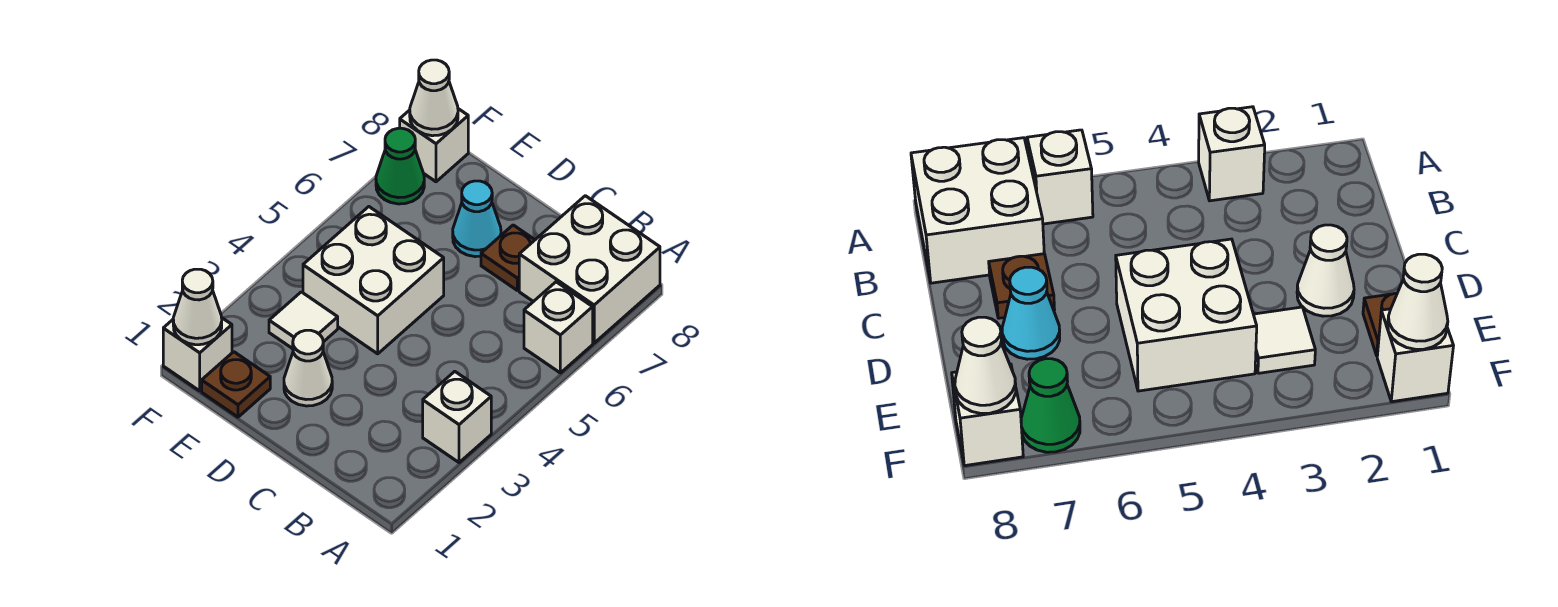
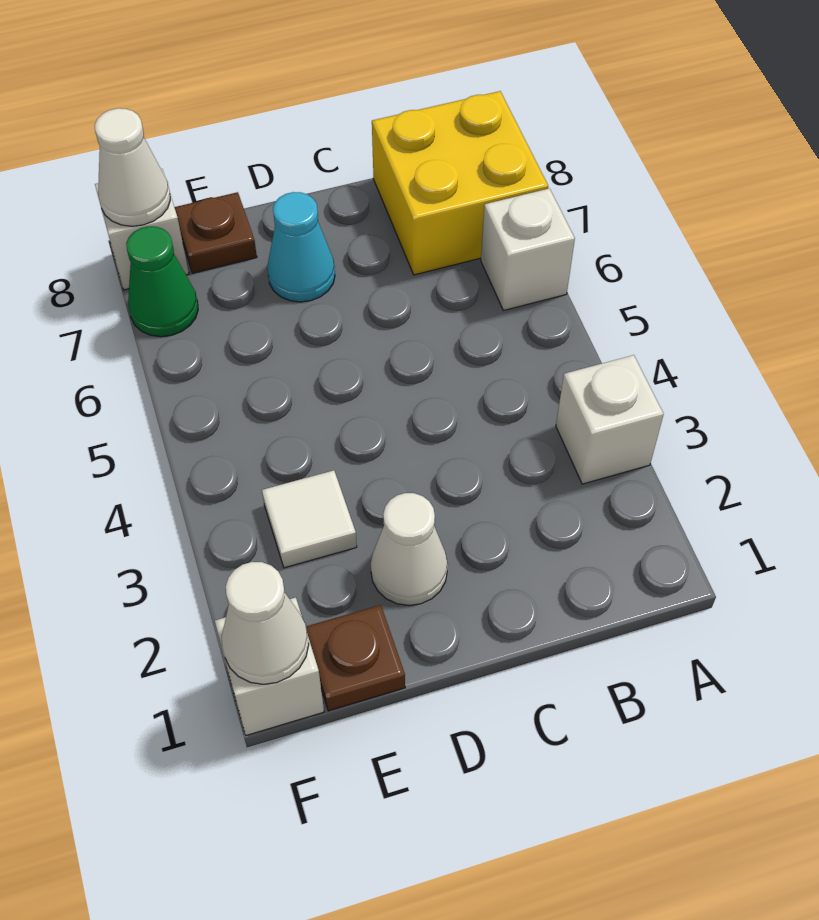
white 2x2 brick [519,196,660,343] -> yellow 2x2 brick [372,91,548,275]
brown 1x1 plate [481,225,535,290] -> brown 1x1 plate moved to [174,192,257,273]
white 2x2 brick [303,207,444,354] -> none

